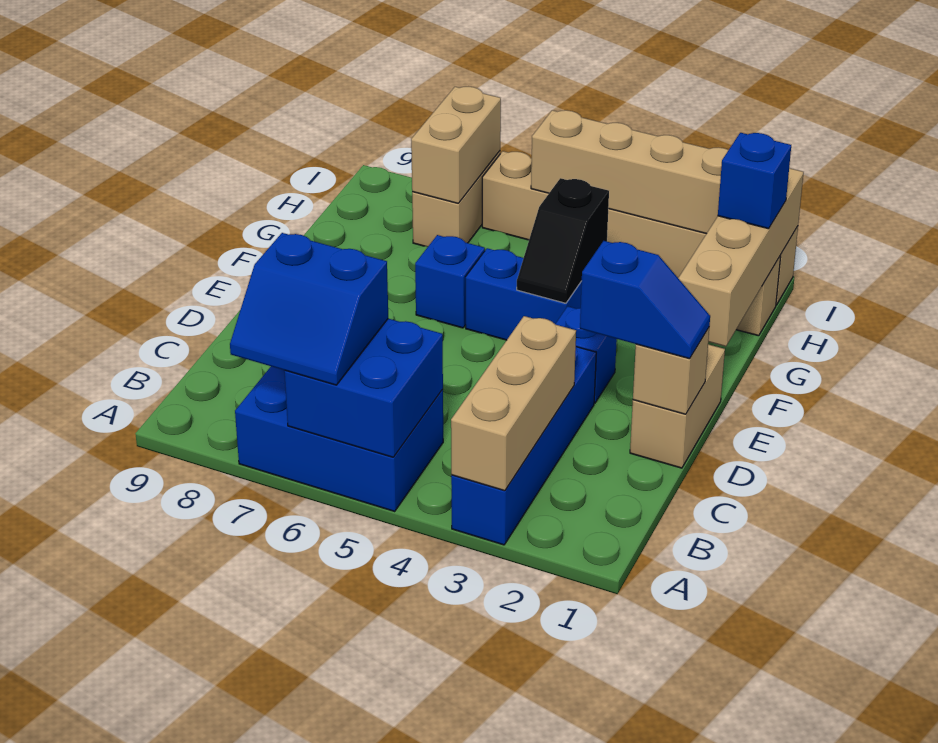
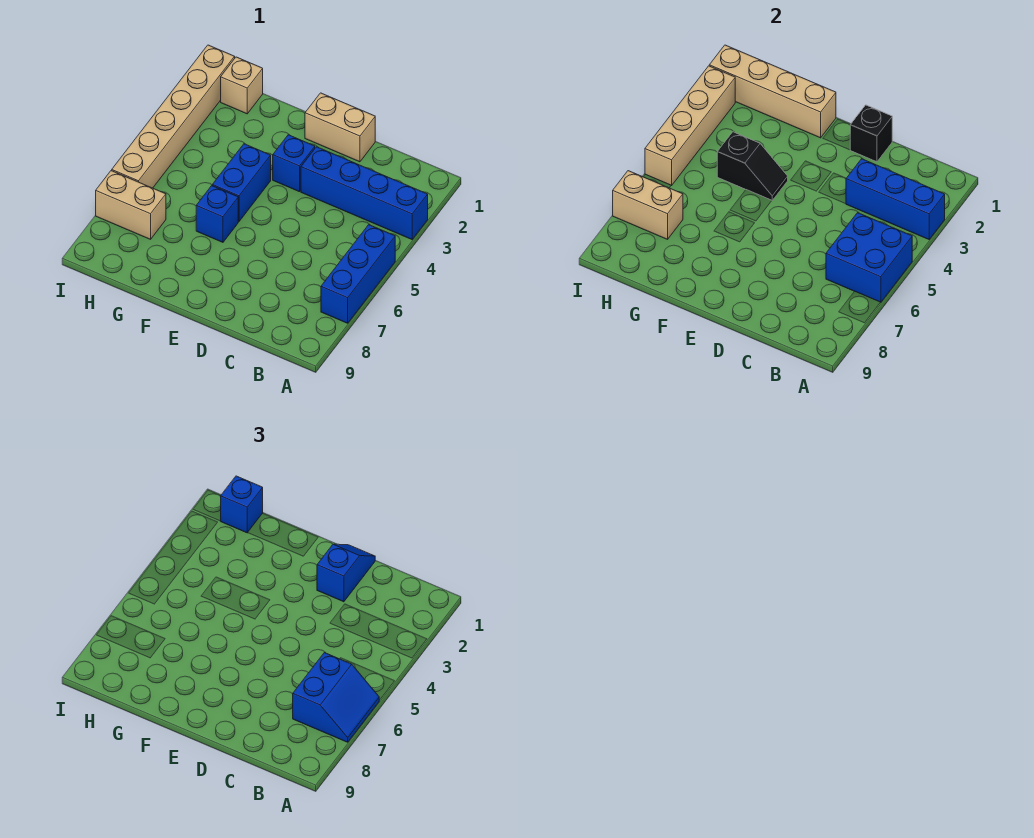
tan 1x3 brick [451,316,576,491] -> blue 1x3 brick [846,159,945,239]
blue 2x3 brick [235,366,443,511] -> blue 1x3 brick [321,225,395,323]
tan 1x1 brick [633,328,709,414] -> black 1x1 brick [850,105,892,162]

